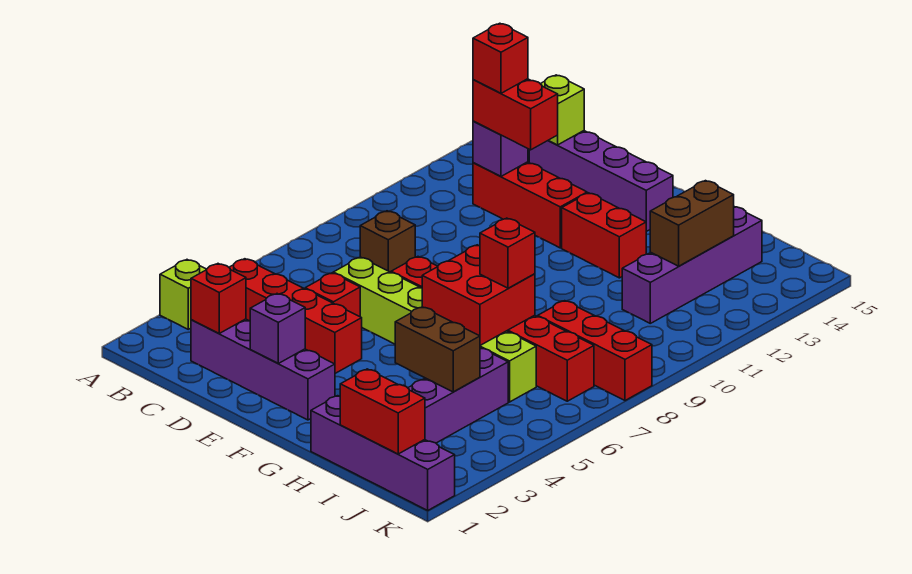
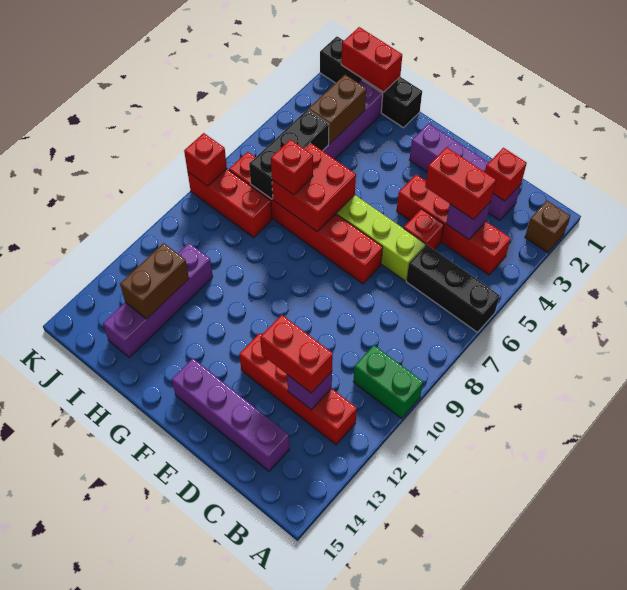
lime 1x1 brick [160,260,207,329] -> none
none -> black 1x3 brick [406,245,500,332]
none -> green 1x2 brick [353,345,423,419]
brown 1x1 brick [360,211,415,272] -> brown 1x1 brick moved to [525,201,570,253]
red 1x3 brick [473,162,587,248] -> red 1x4 brick [239,333,357,445]
red 1x1 brick [473,23,528,93] -> red 1x1 brick moved to [184,133,227,186]
lime 1x1 brick [541,75,584,145] -> none
purple 1x1 brick [250,294,305,363] -> purple 1x1 brick moved to [446,201,491,239]
red 1x2 brick [562,193,646,278] -> red 1x2 brick moved to [425,147,496,220]
purple 1x4 brick [311,396,455,510] -> black 1x4 brick [320,37,422,128]
brown 1x2 brick [395,307,480,392] -> brown 1x2 brick turned to [308,75,366,144]
none -> black 1x3 brick [249,109,329,199]

